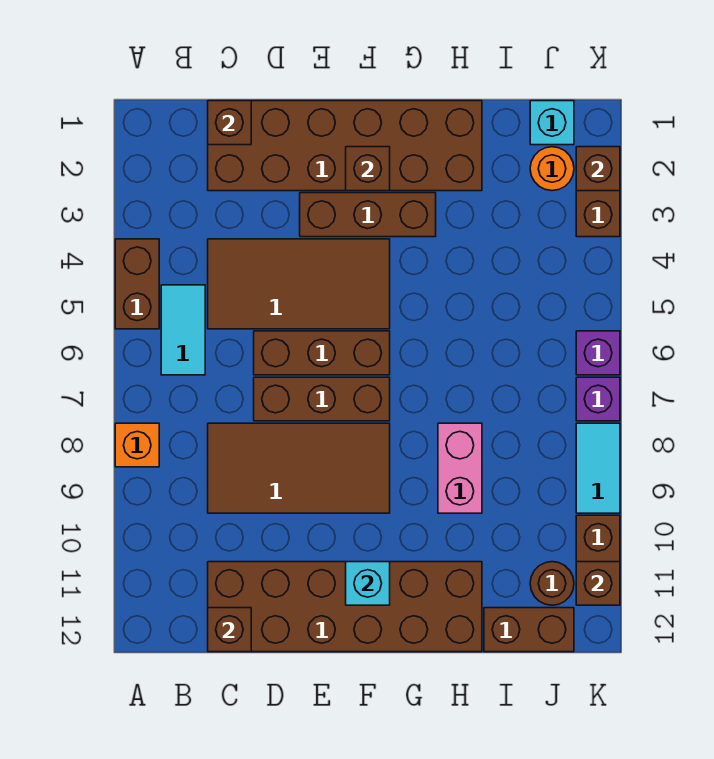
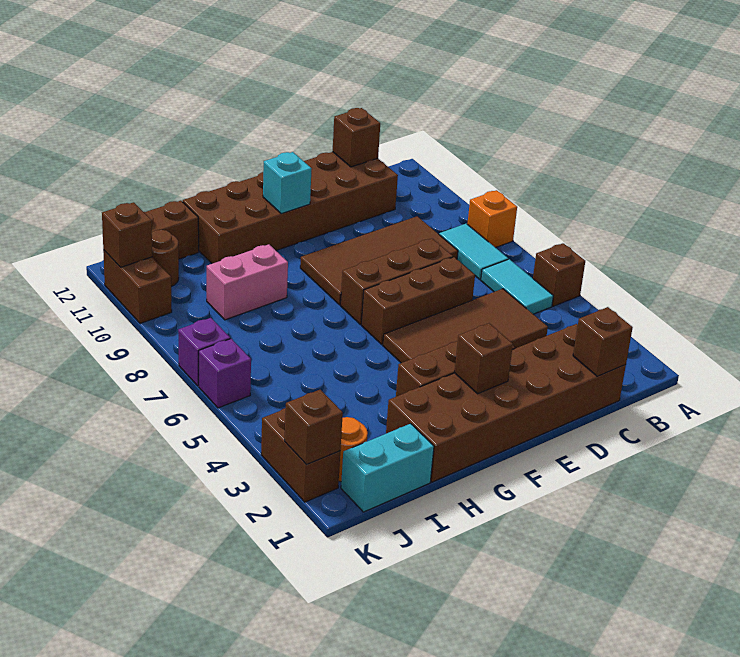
brown 1x2 brick [115,239,159,329] -> brown 1x1 brick [533,243,585,306]
pink 1x2 brick [438,423,482,513] -> pink 1x2 brick turned to [207,244,288,320]
cyan 1x1 brick [530,101,574,145] -> cyan 1x2 brick [341,424,434,512]
cyan 1x2 tile [576,423,620,513] -> cyan 1x2 tile moved to [439,224,508,279]

